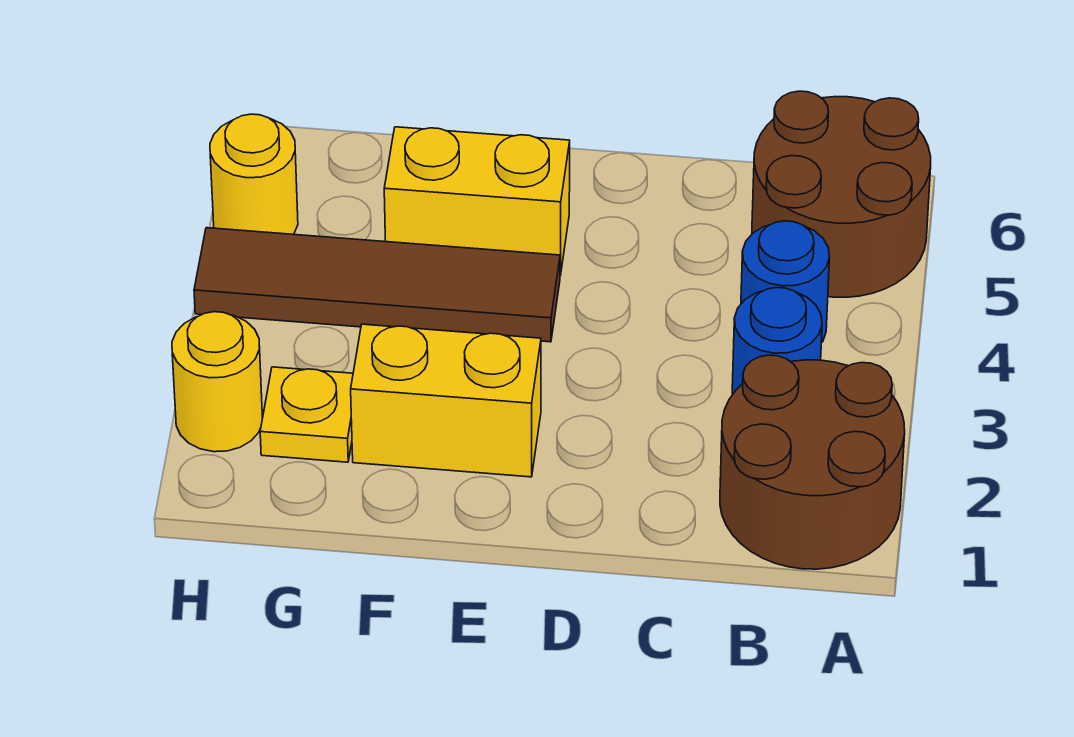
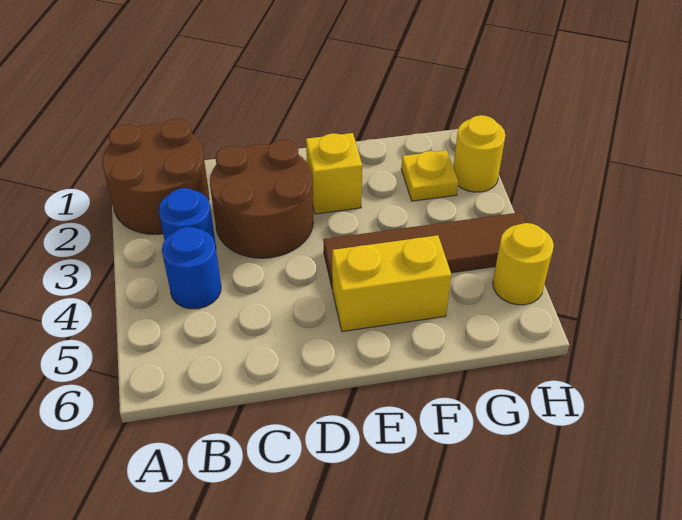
brown 2x2 round brick [752,91,931,297] -> brown 2x2 round brick moved to [210,140,313,258]
yellow 1x2 brick [351,324,541,477] -> yellow 1x1 brick [306,133,362,214]

